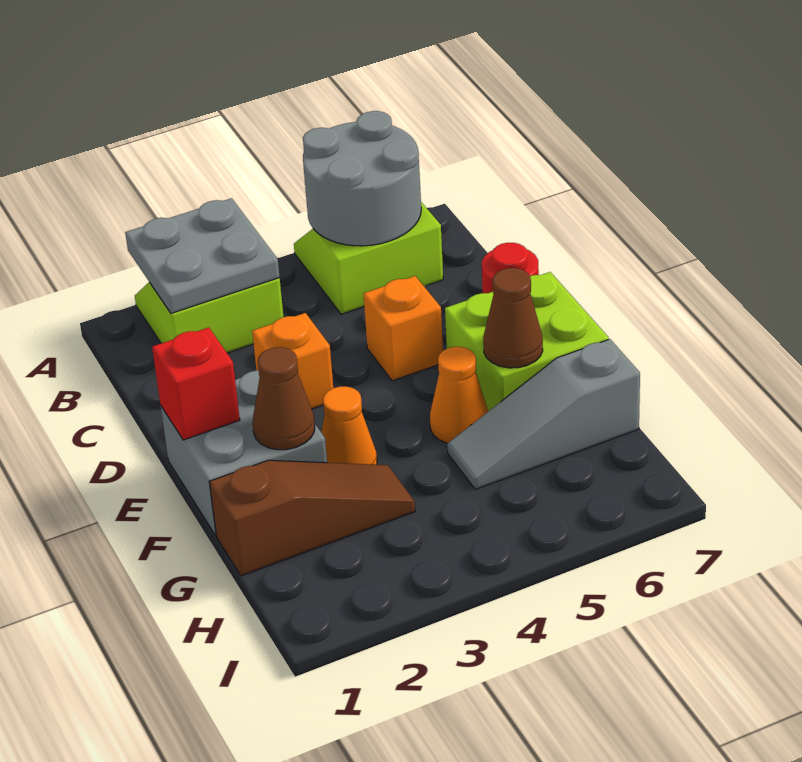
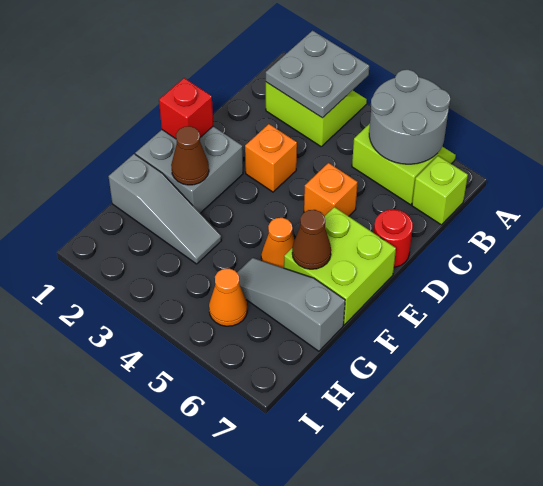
none -> lime 1x1 brick [412,156,468,225]
orange 1x1 cone [321,387,377,465] -> orange 1x1 cone moved to [209,269,247,326]
brown 1x3 slope [209,460,415,576] -> grey 1x3 slope [108,154,221,264]

